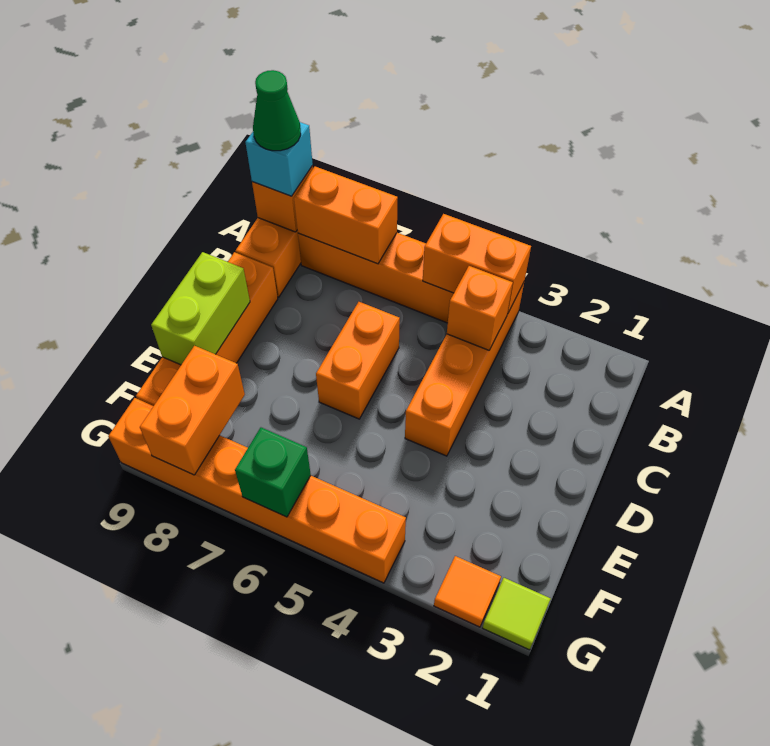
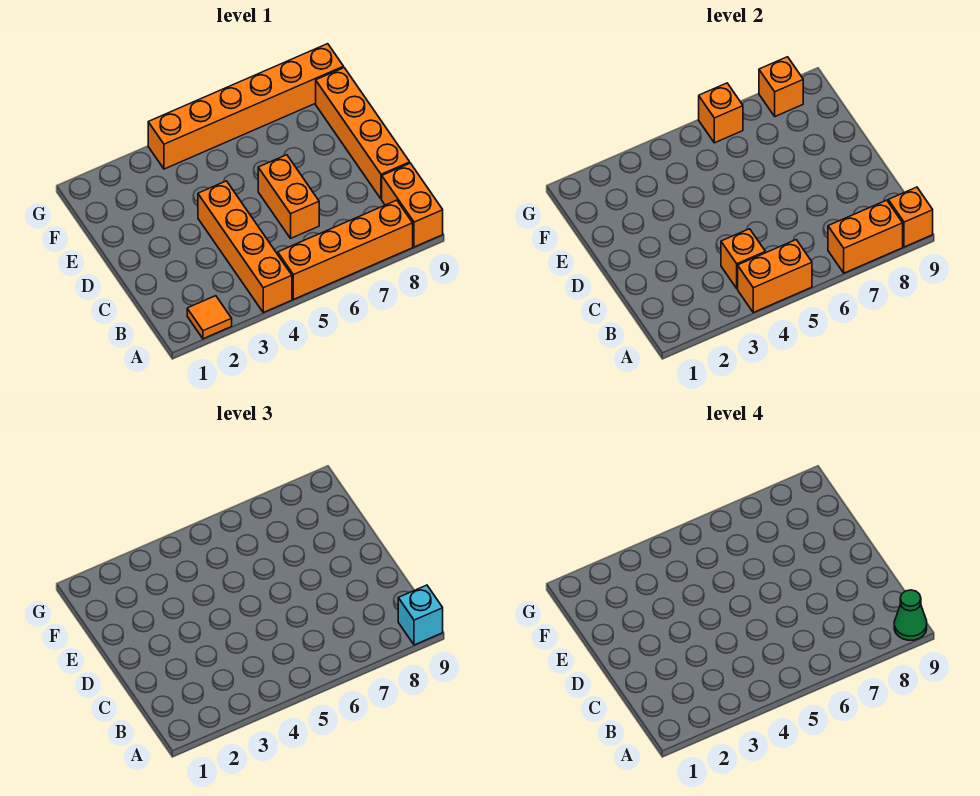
lime 1x2 brick [151,252,250,365] -> none
orange 1x2 brick [140,346,245,475] -> orange 1x1 brick [759,57,803,116]
lime 1x1 tile [483,578,551,650] -> none
orange 1x1 tile [434,556,501,627] -> orange 1x1 tile moved to [187,296,232,339]
green 1x1 brick [235,428,311,517] -> orange 1x1 brick [699,83,743,143]

